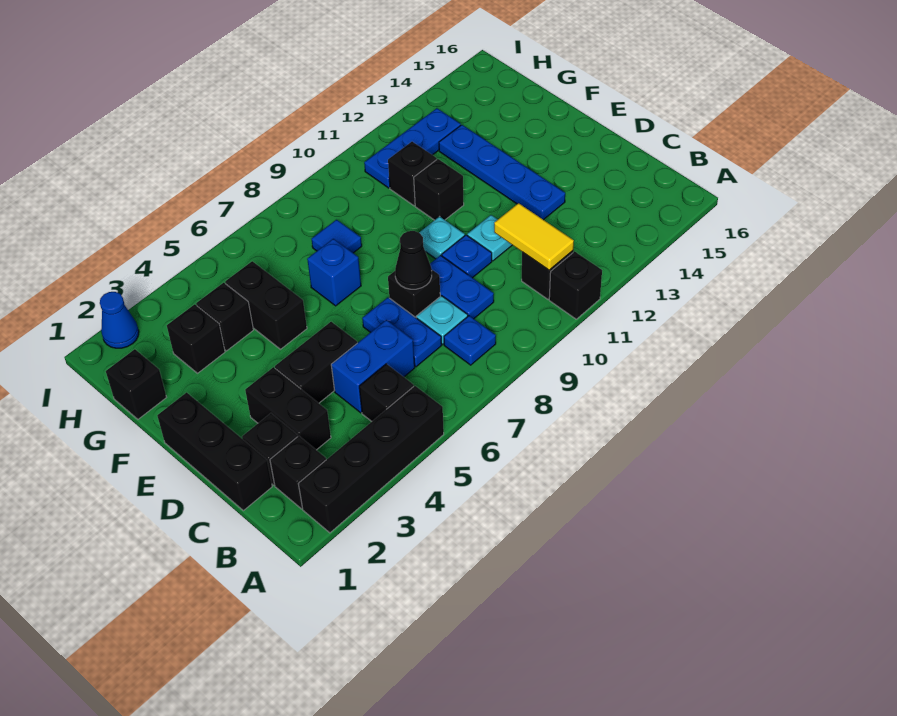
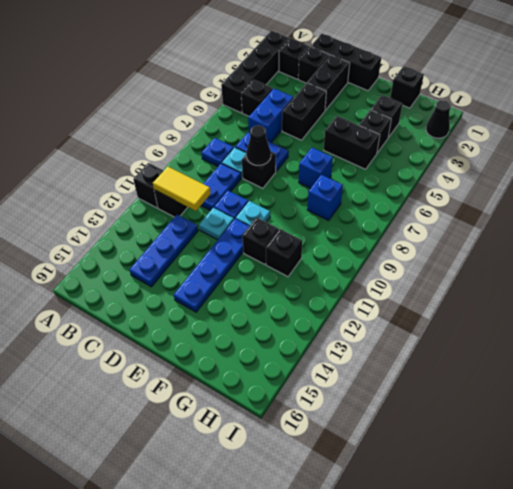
black 1x2 brick [245,367,331,450] -> black 1x2 brick turned to [307,55,350,110]
blue 1x2 plate [430,255,494,319] -> blue 1x2 plate turned to [201,163,241,211]
blue 1x4 plate [439,125,565,220] -> blue 1x4 plate turned to [174,219,249,312]
blue 1x1 tile [312,220,362,253] -> blue 1x1 brick [307,175,343,220]
blue 1x3 plate [364,108,461,188] -> blue 1x3 plate moved to [129,215,198,287]
blue 1x1 cone [100,292,139,348] -> black 1x1 cone [426,100,451,138]

